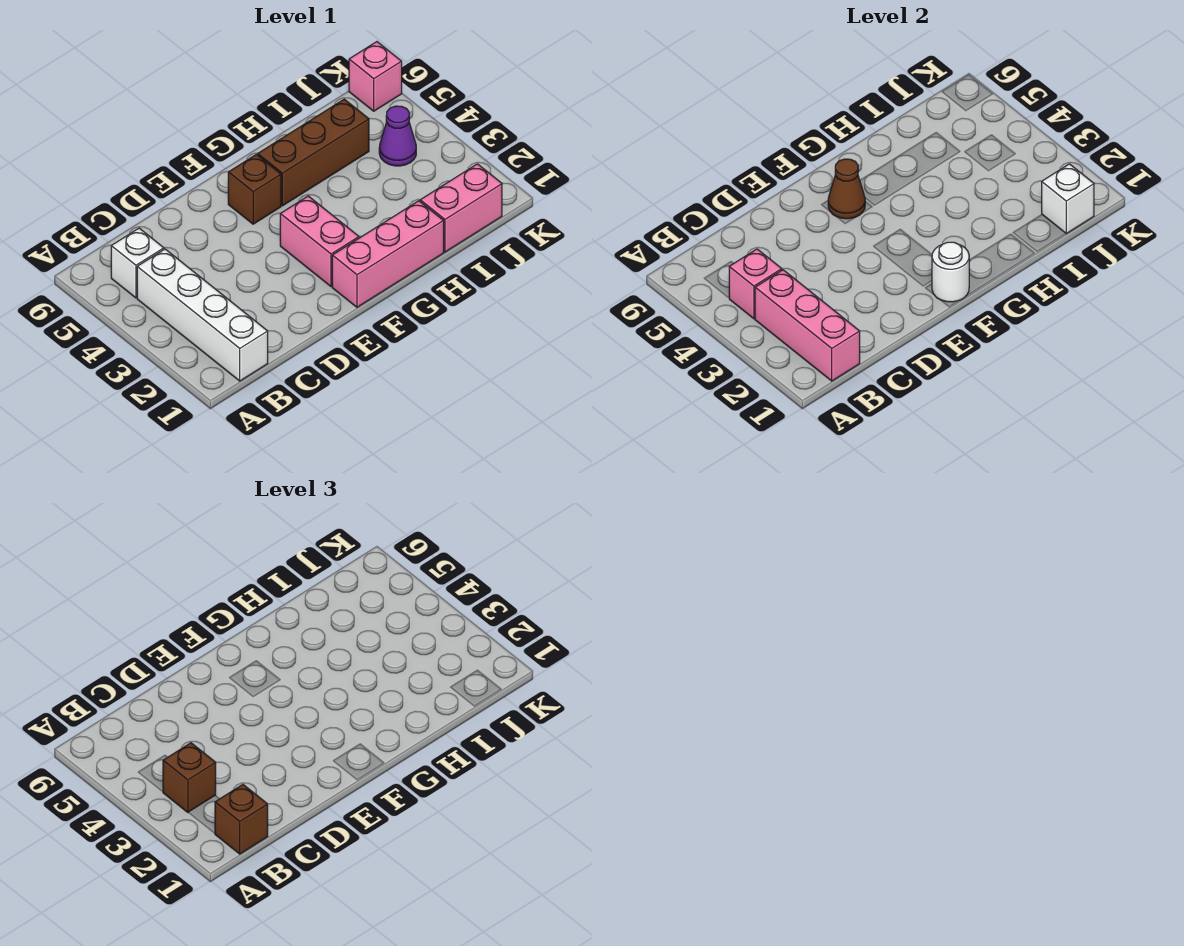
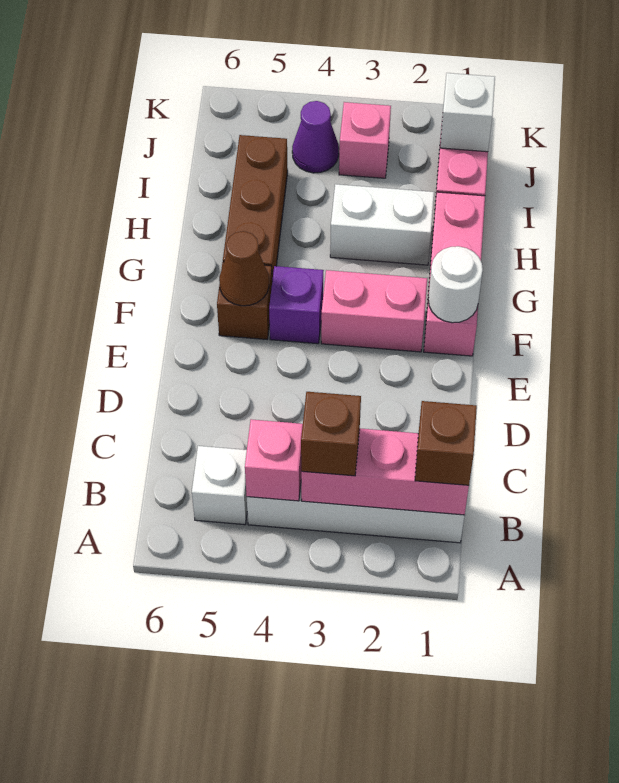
none -> purple 1x1 brick [269,266,324,344]
none -> white 1x2 brick [330,184,434,265]
pink 1x1 brick [349,42,402,111] -> pink 1x1 brick moved to [339,102,391,178]

